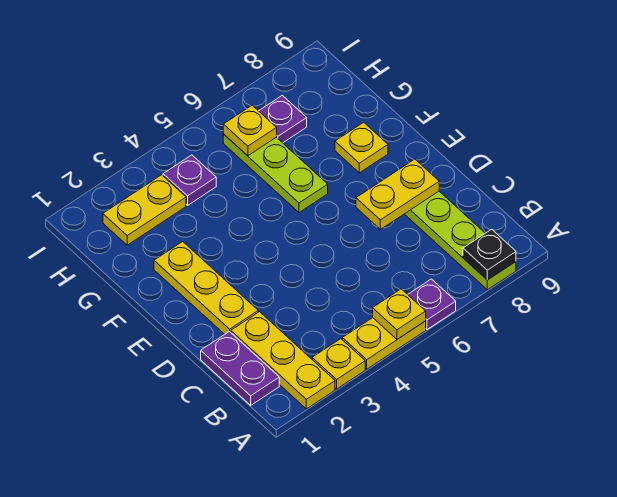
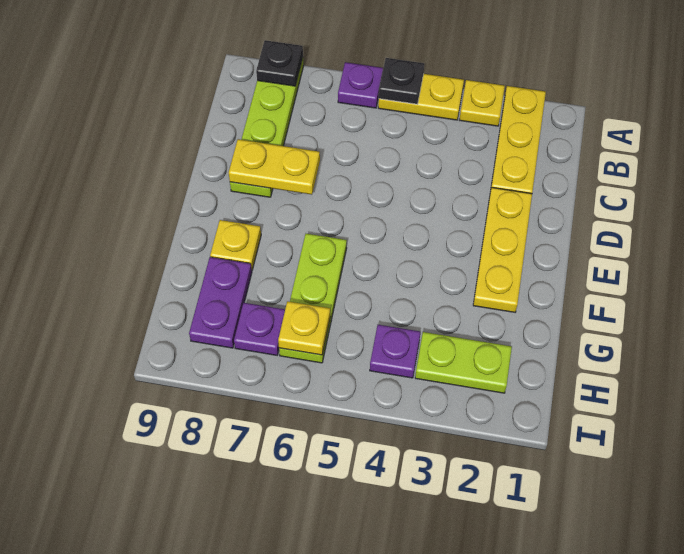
yellow 1x1 plate [373,289,426,339] -> black 1x1 plate [379,58,424,104]
purple 1x2 plate [201,331,279,405] -> purple 1x2 plate moved to [189,257,252,348]
yellow 1x2 plate [103,175,186,245] -> lime 1x2 plate [415,332,512,393]

